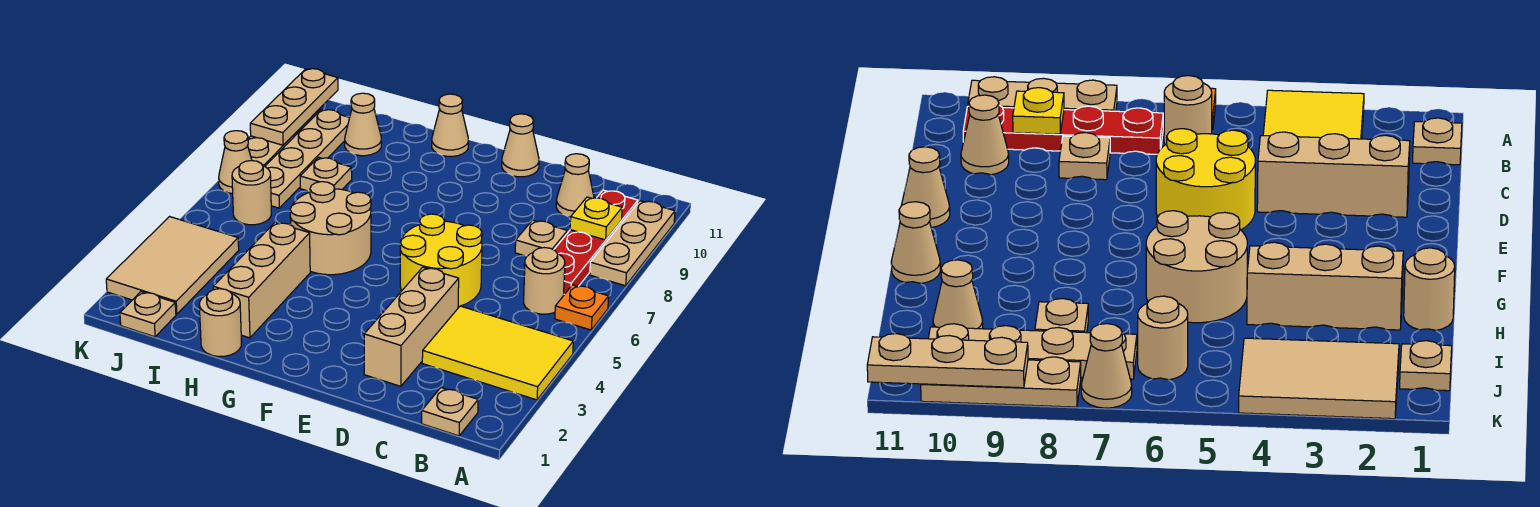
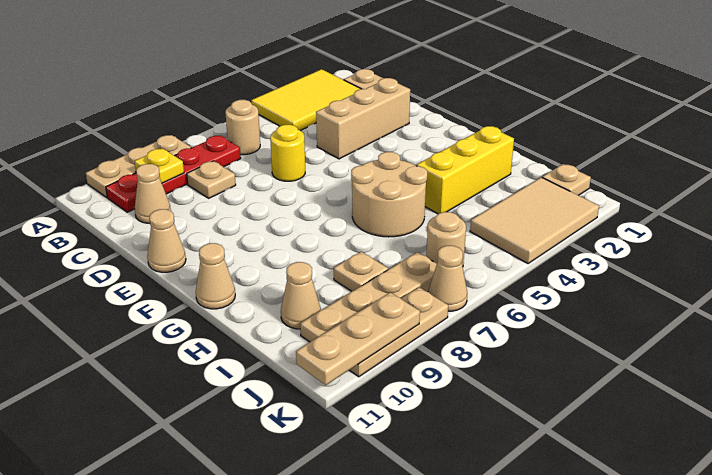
yellow 2x3 tile [422,306,573,400] -> yellow 2x3 tile turned to [251,69,361,131]
orange 1x1 plate [555,285,609,330] -> none
yellow 2x2 round brick [400,214,482,307] -> yellow 1x1 round brick [270,125,305,181]
tan 1x1 round brick [199,289,242,356] -> none
tan 1x3 brick [213,222,310,338] -> yellow 1x3 brick [416,126,514,214]

